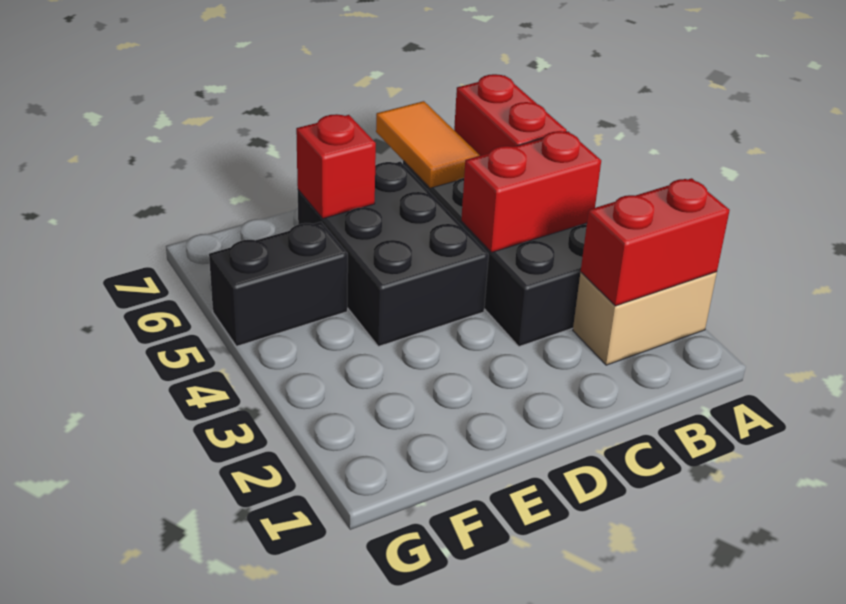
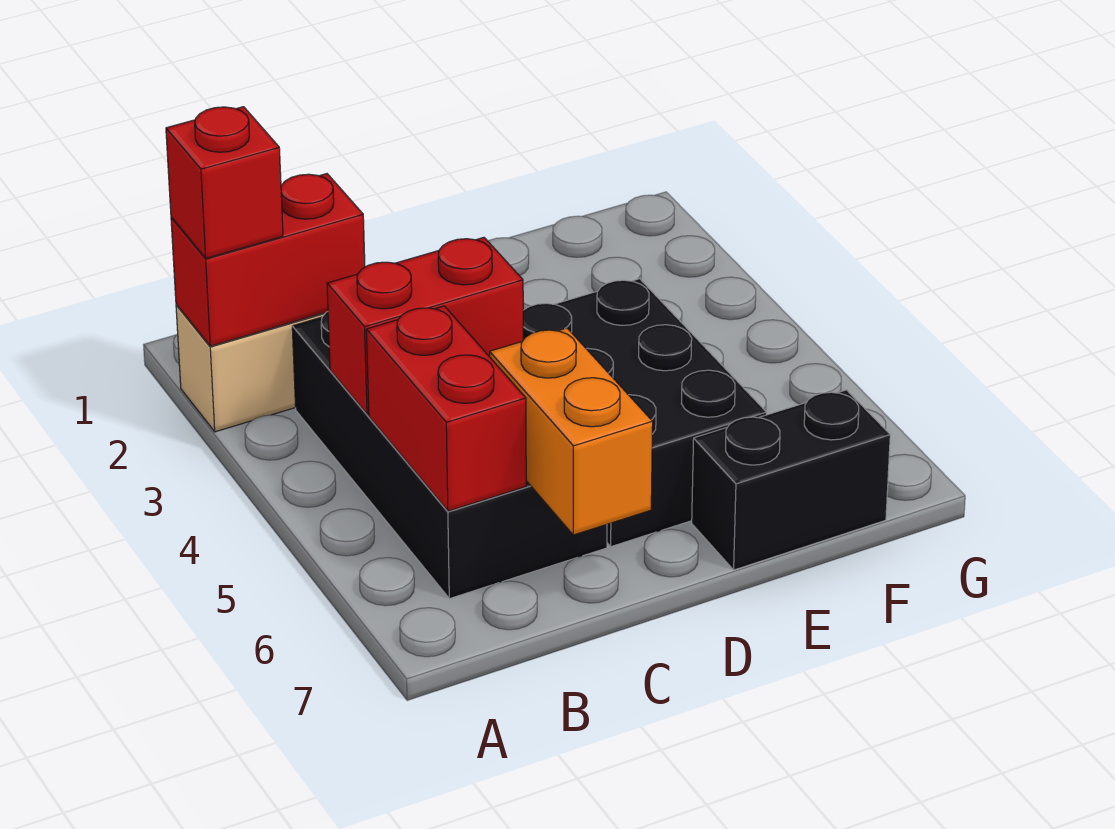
orange 1x2 tile [376,101,480,188] -> orange 1x2 brick [490,328,653,535]
red 1x1 brick [296,114,376,219] -> red 1x1 brick moved to [166,107,283,258]
black 1x2 brick [209,222,348,346] -> black 1x2 brick moved to [692,390,890,570]

